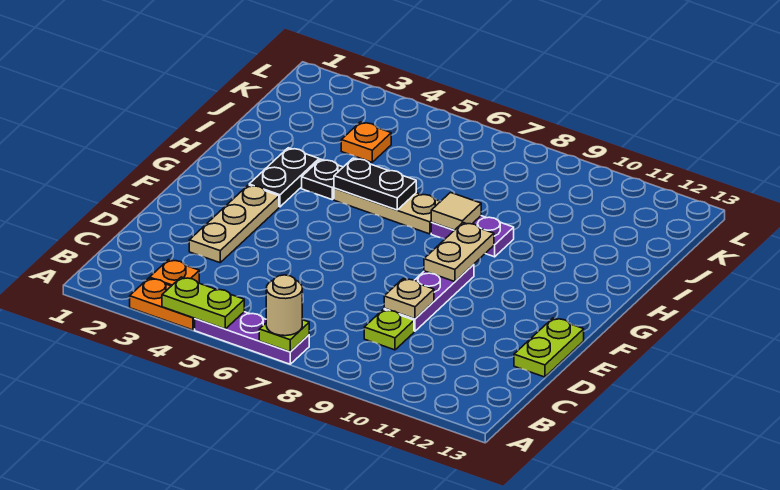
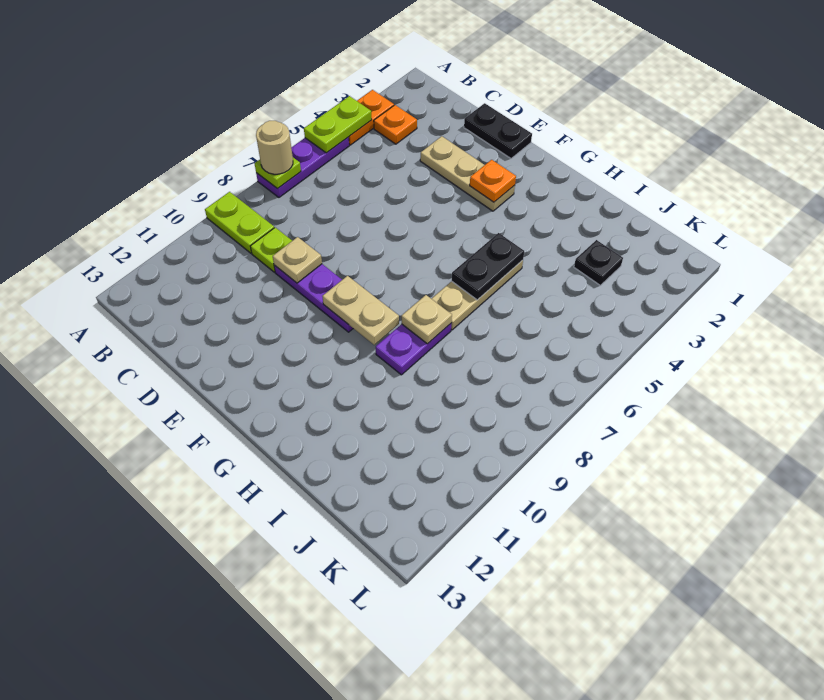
lime 1x2 plate [514,318,584,377] -> lime 1x2 plate moved to [205,192,274,253]
black 1x2 plate [249,148,319,207] -> black 1x2 plate moved to [464,103,532,158]
black 1x1 plate [302,159,343,199] -> black 1x1 plate moved to [574,240,623,285]
tan 1x1 tile [431,192,481,230] -> tan 1x1 plate [401,295,452,344]
orange 1x1 plate [341,122,391,162] -> orange 1x1 plate moved to [470,160,516,202]

